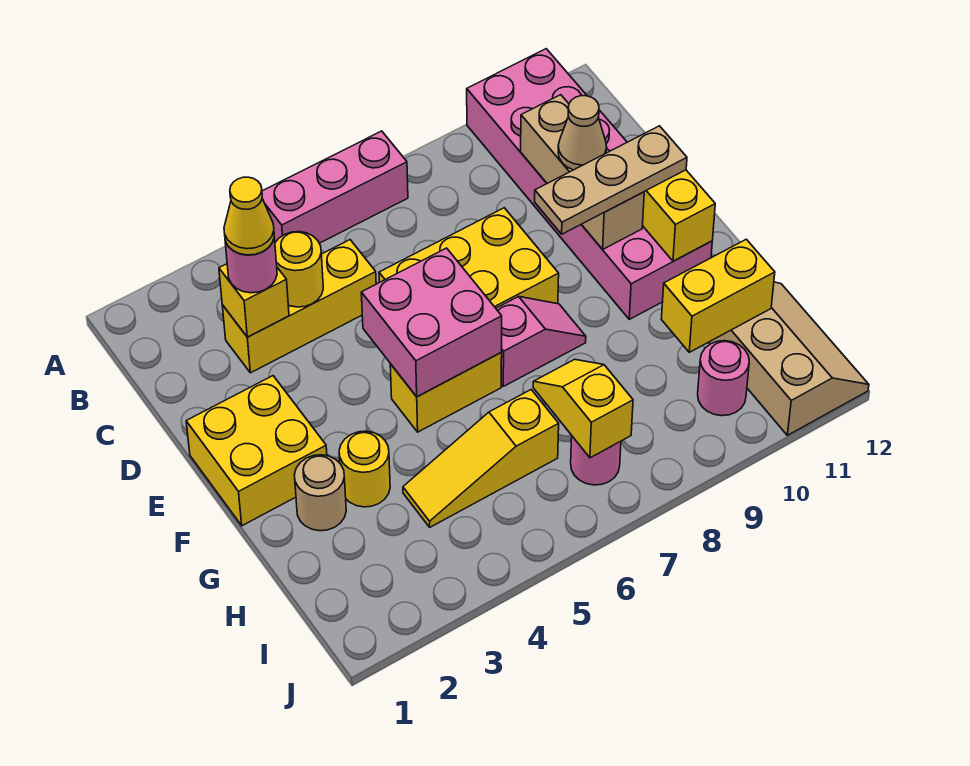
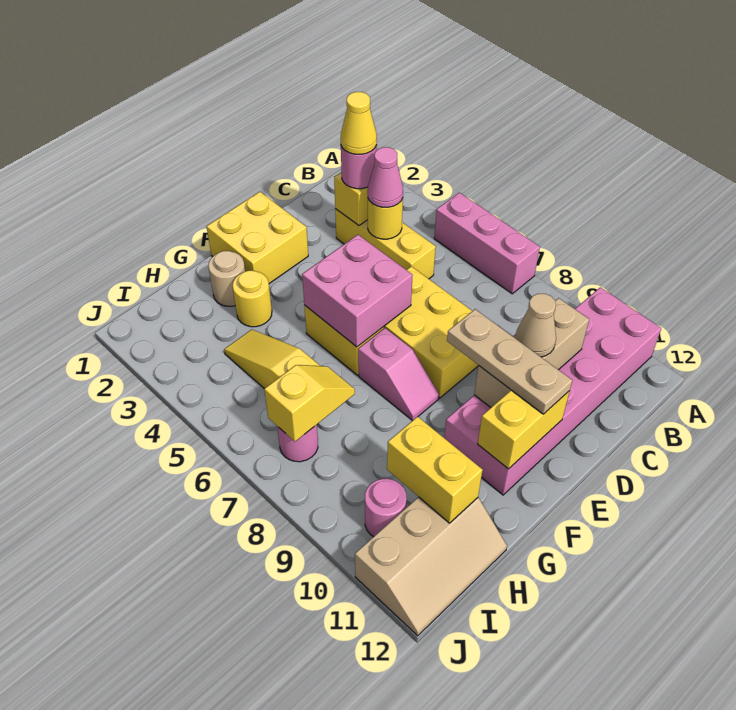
none -> pink 1x1 cone [368,147,403,207]

